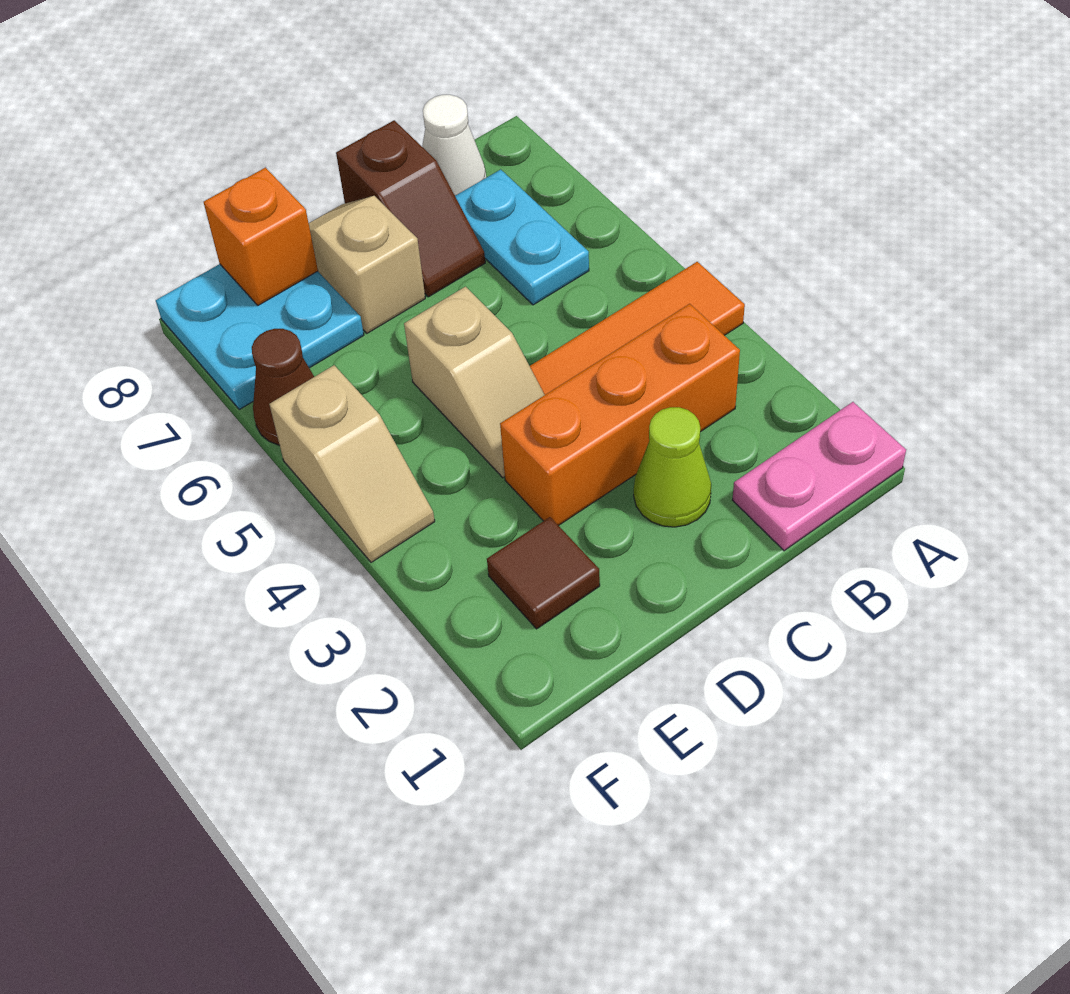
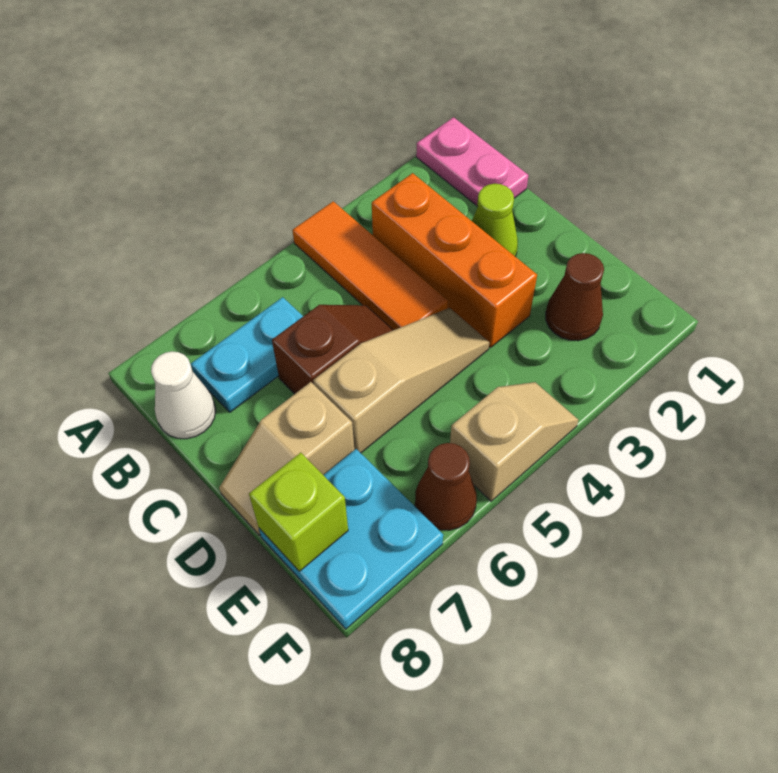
brown 1x2 slope [336,120,485,297] -> brown 1x2 slope moved to [272,305,393,394]
tan 1x2 slope [404,287,545,478] -> tan 1x3 slope [313,308,489,453]
brown 1x1 tile [487,517,600,629] -> brown 1x1 cone [546,253,604,341]
orange 1x1 brick [204,168,318,305] -> lime 1x1 brick [249,453,348,571]

